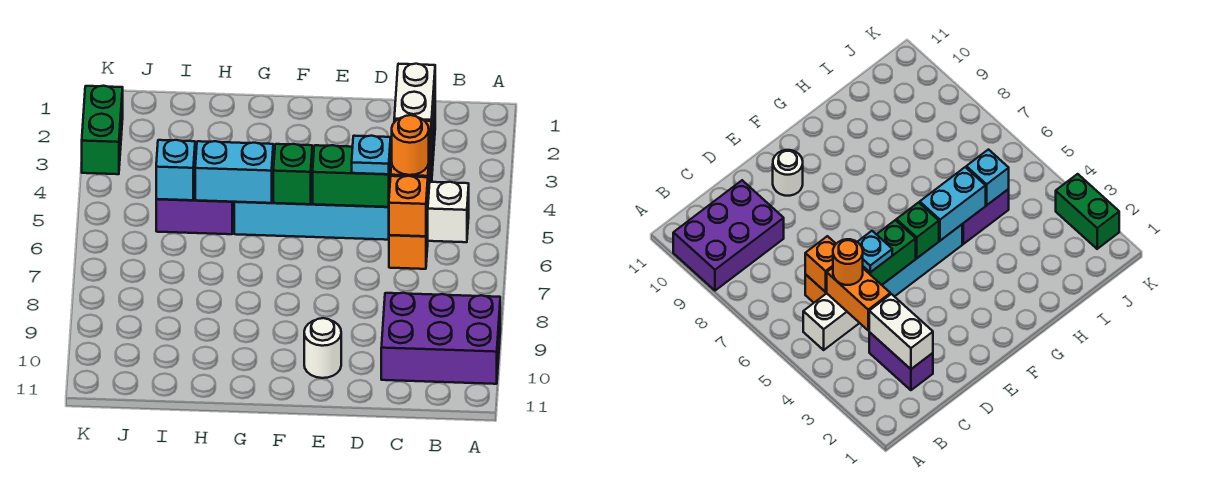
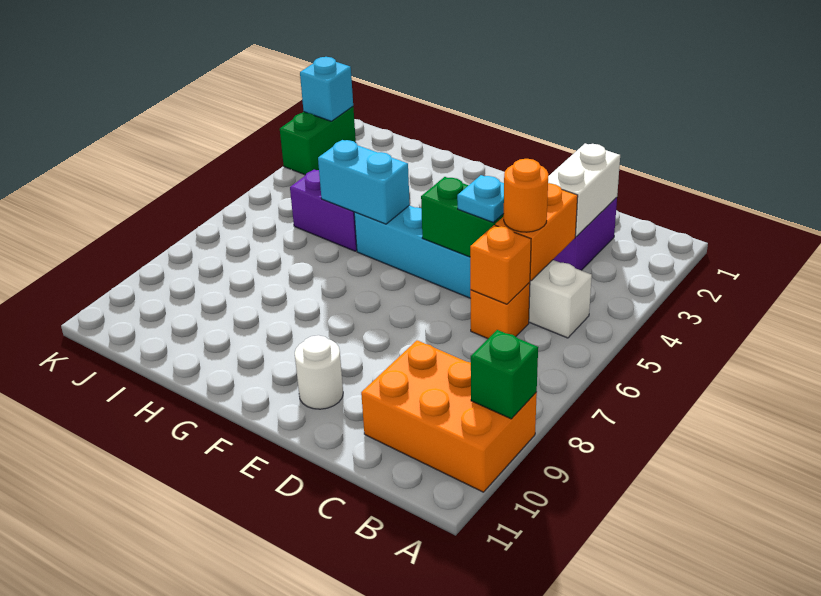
purple 2x3 brick [381,293,500,384] -> orange 2x3 brick [361,340,537,492]
green 1x1 brick [273,144,312,204] -> green 1x1 brick moved to [471,330,538,419]
cyan 1x1 brick [156,140,195,200] -> cyan 1x1 brick moved to [300,57,353,121]

